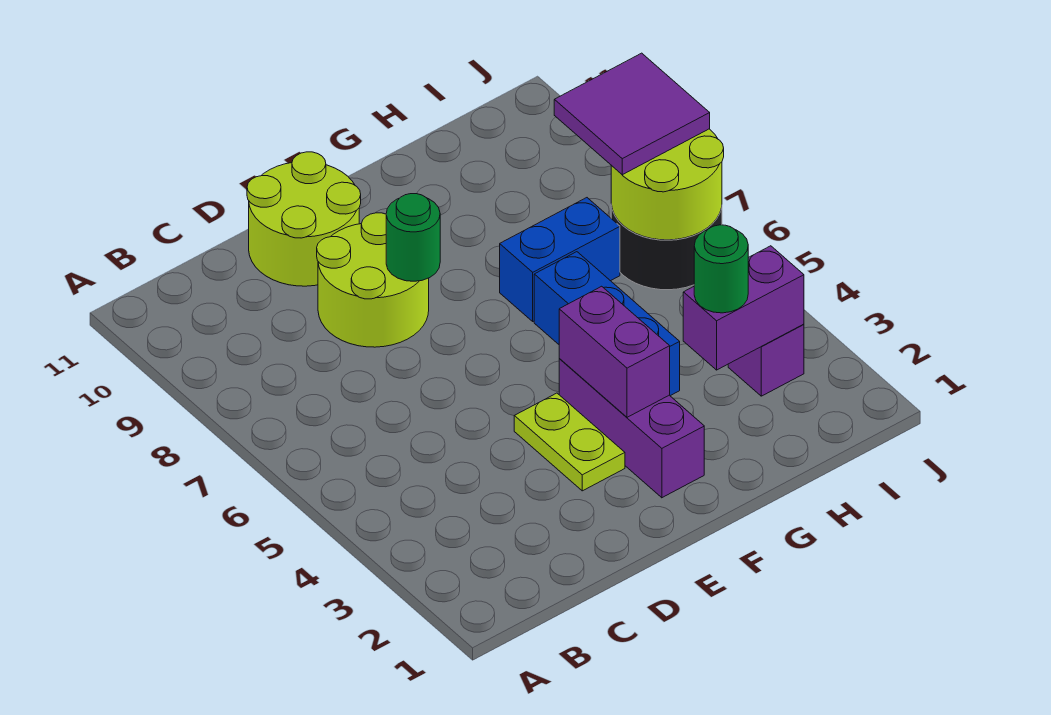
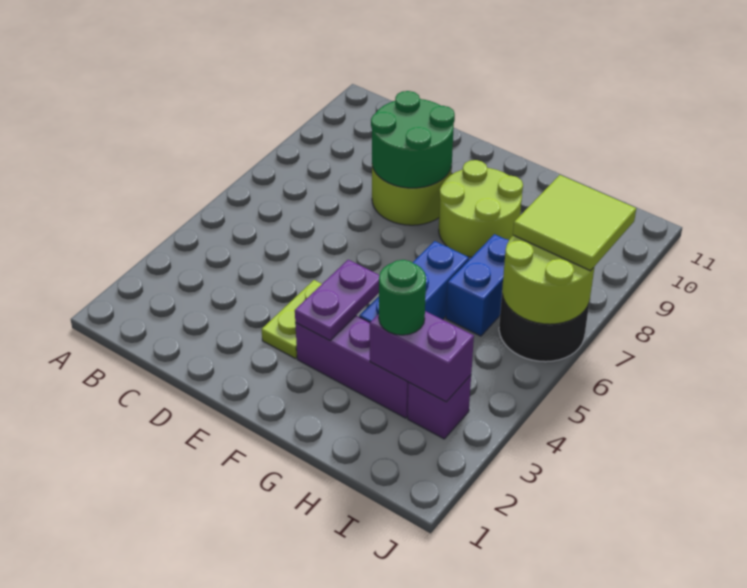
lime 2x2 round brick [247,152,361,286] -> lime 2x2 round brick moved to [439,160,523,257]
green 1x1 round brick [386,194,440,281] -> green 2x2 round brick [371,91,455,188]
purple 1x3 brick [559,358,704,498] -> purple 1x3 brick turned to [295,316,409,418]
purple 1x2 brick [559,286,670,417] -> purple 1x2 plate [295,260,379,341]
blue 1x2 brick [500,198,620,321] -> blue 1x2 brick turned to [446,234,509,336]
purple 2x2 tile [554,53,710,175] -> lime 2x2 tile [513,175,636,271]

